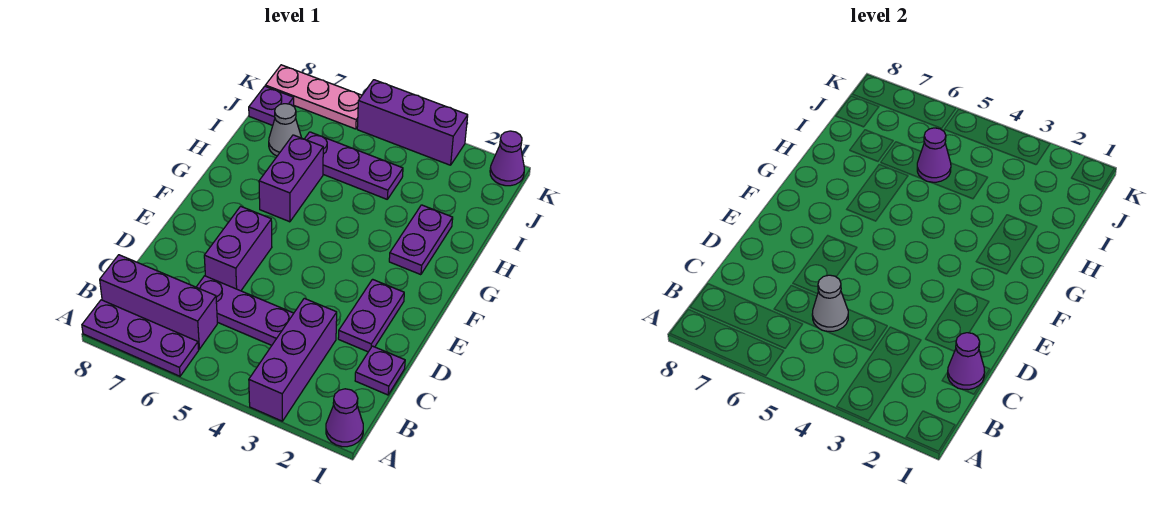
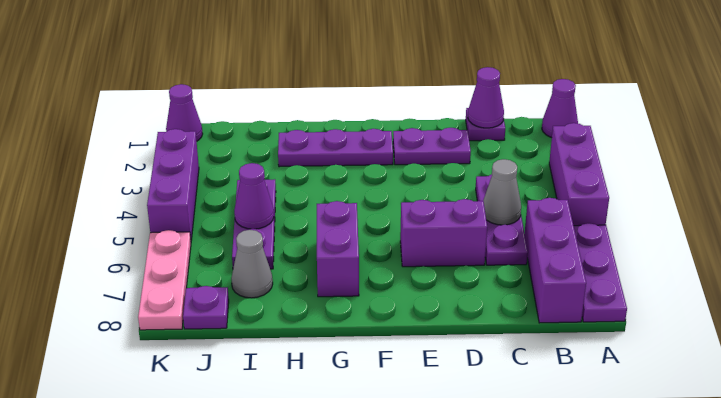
purple 1x3 brick [249,298,337,421] -> purple 1x3 brick turned to [549,123,609,226]
purple 1x2 plate [389,205,453,275] -> purple 1x3 plate [278,129,393,167]
purple 1x2 brick [259,135,323,222] -> purple 1x2 brick turned to [317,201,359,297]

